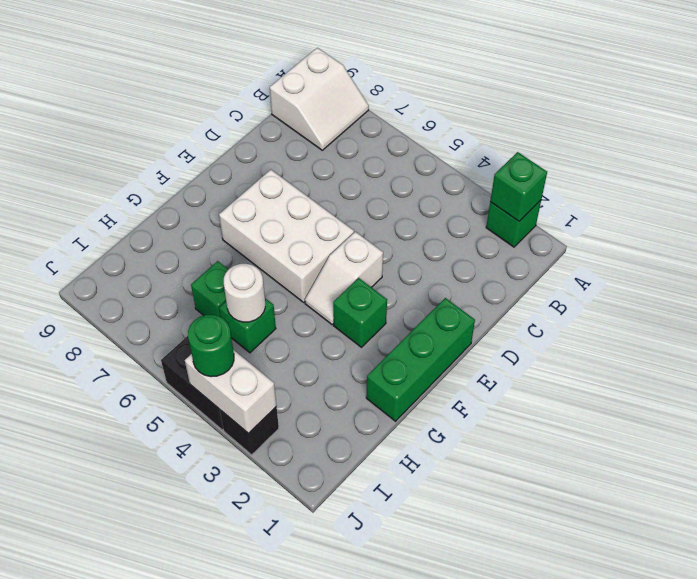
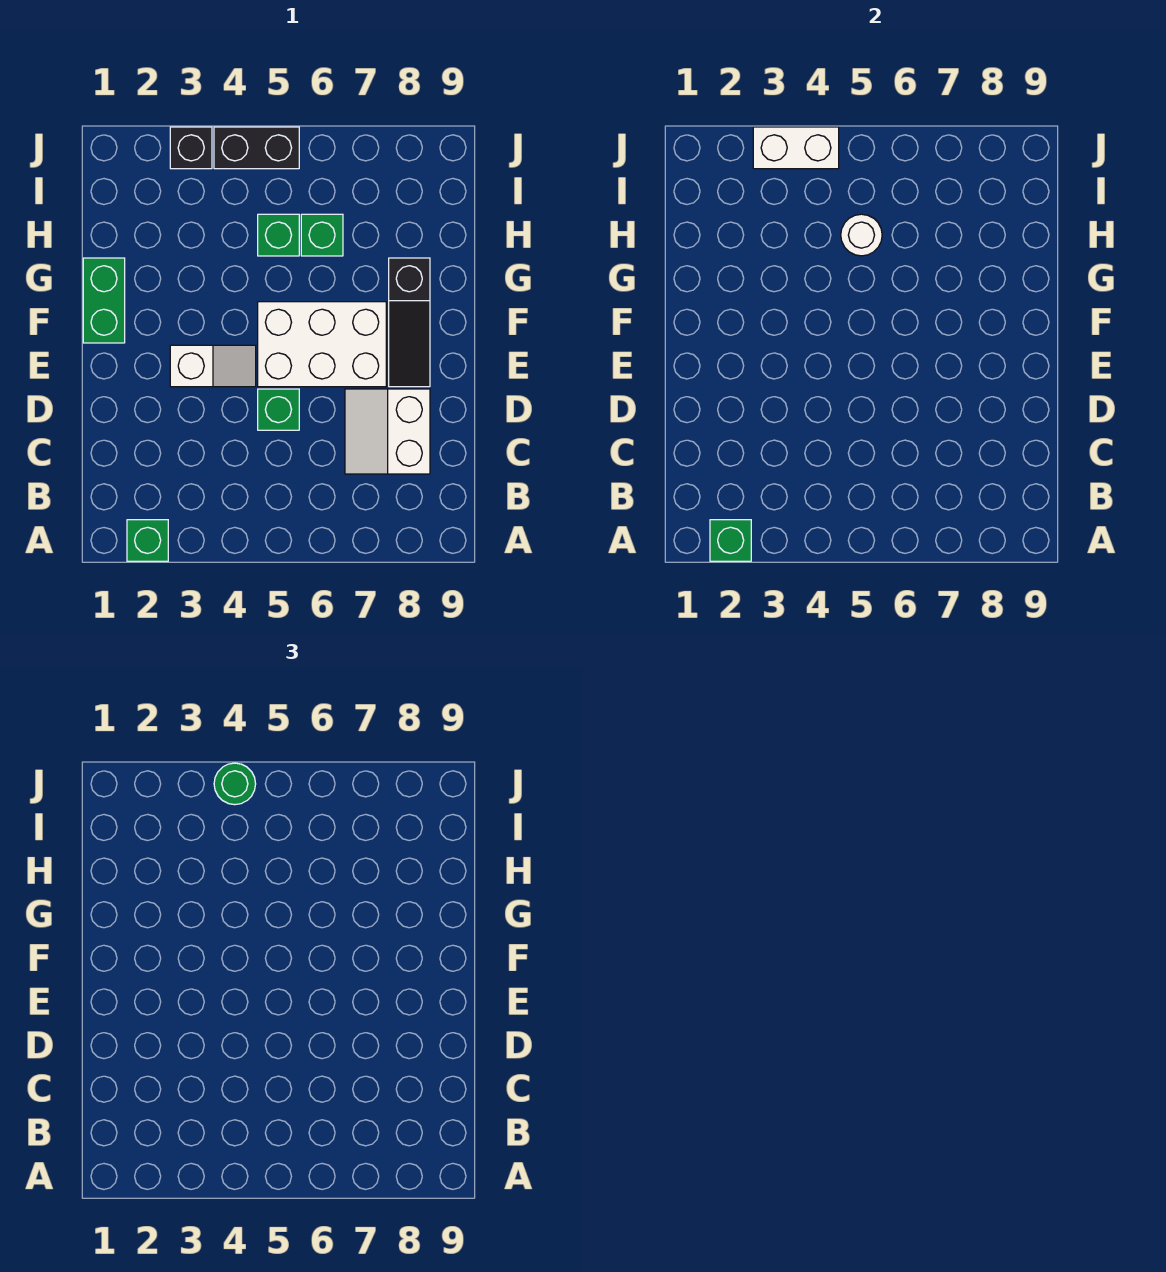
white 2x2 slope [270,48,369,150] -> white 2x2 slope moved to [345,389,430,474]
green 1x3 brick [366,298,475,421] -> green 1x2 brick [83,258,125,343]
white 1x2 slope [305,232,383,325] -> white 1x2 slope turned to [170,345,256,387]
none -> black 1x3 slope [389,258,430,387]
green 1x1 brick [333,278,387,347] -> green 1x1 brick moved to [258,389,299,430]

